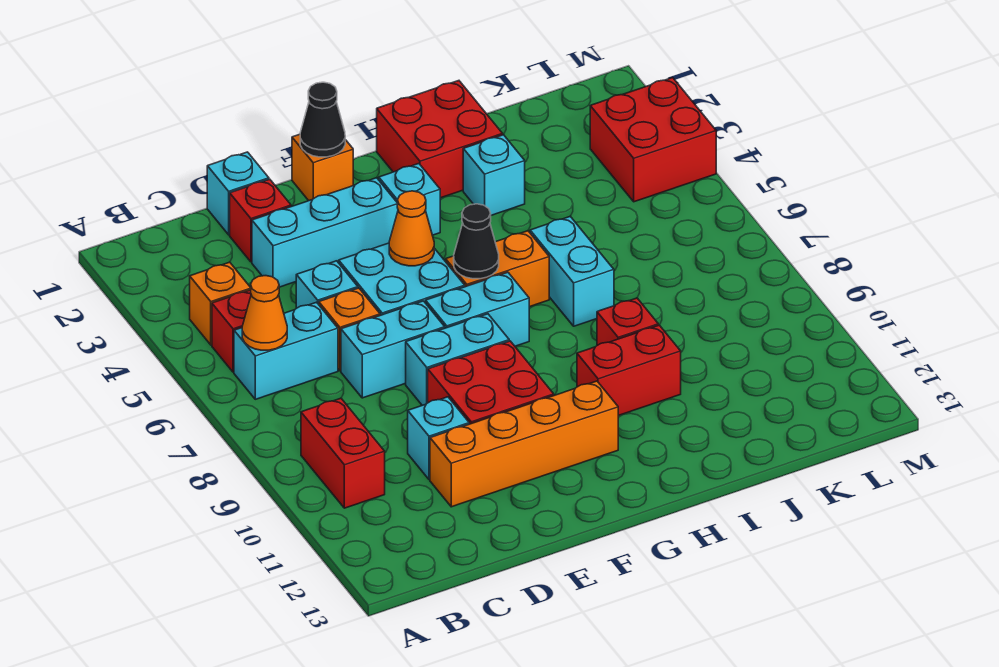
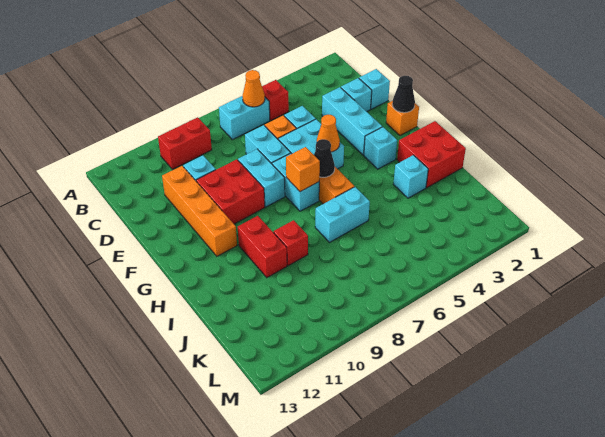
orange 1x1 brick [190,262,251,345] -> orange 1x1 brick moved to [286,147,320,192]
cyan 1x2 brick [234,302,338,399] -> cyan 1x2 brick turned to [219,96,270,140]
red 1x1 brick [230,179,291,262] -> cyan 1x1 brick [341,78,372,111]
red 2x2 brick [590,78,716,202] -> none

